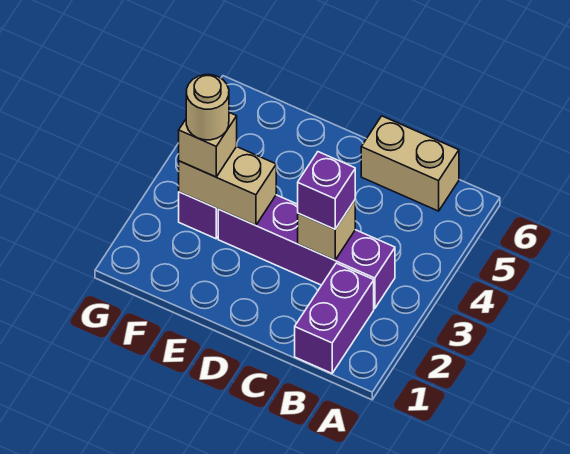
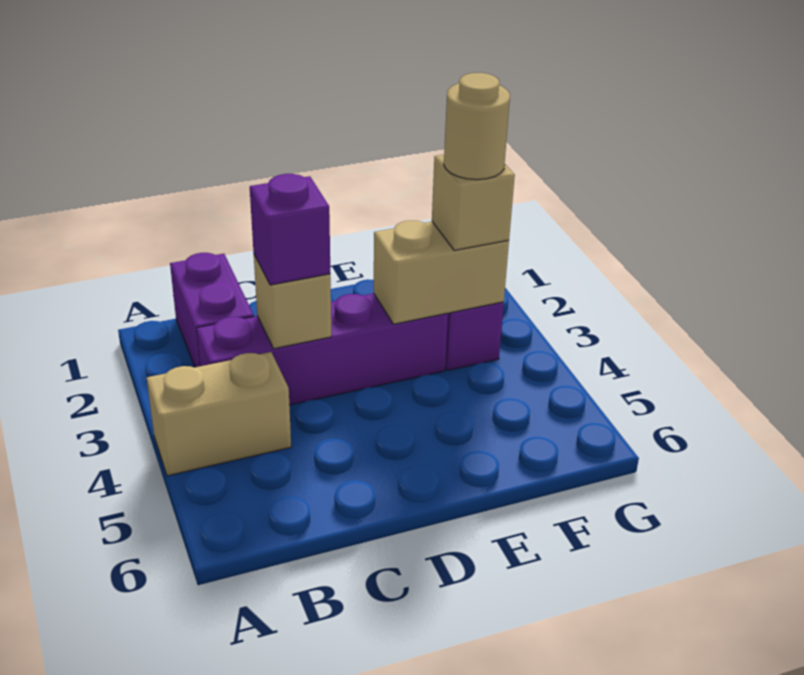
tan 1x2 brick [361,116,459,211] -> tan 1x2 brick moved to [147,352,291,476]

